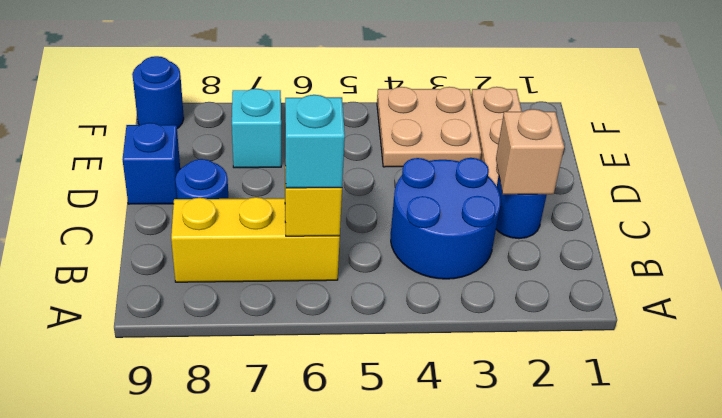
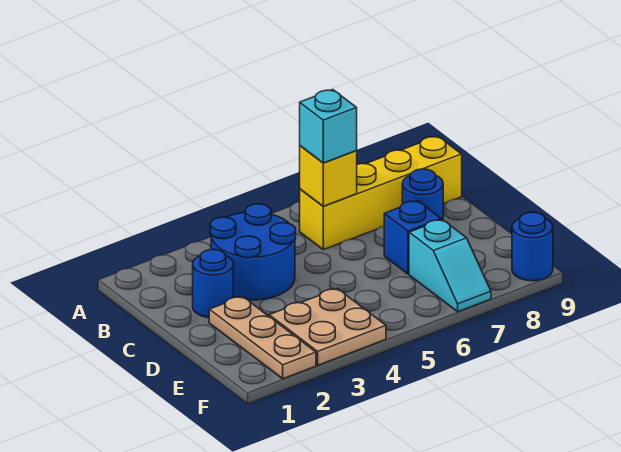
yellow 1x3 brick [171,197,340,282] -> yellow 1x4 brick [300,136,462,250]
tan 1x1 brick [496,109,564,195] -> none
blue 1x1 brick [123,123,180,204] -> blue 1x1 brick moved to [384,201,441,274]

